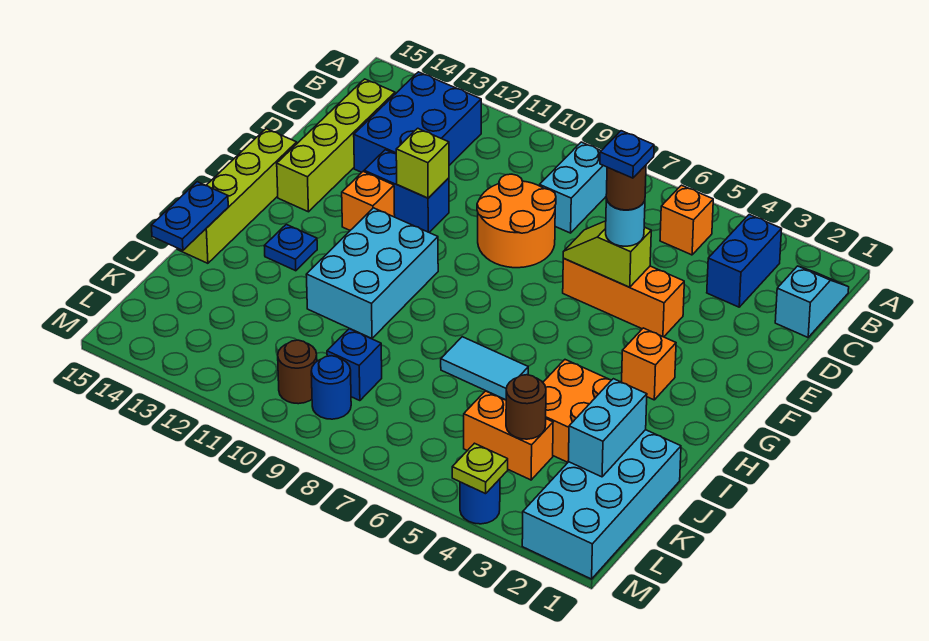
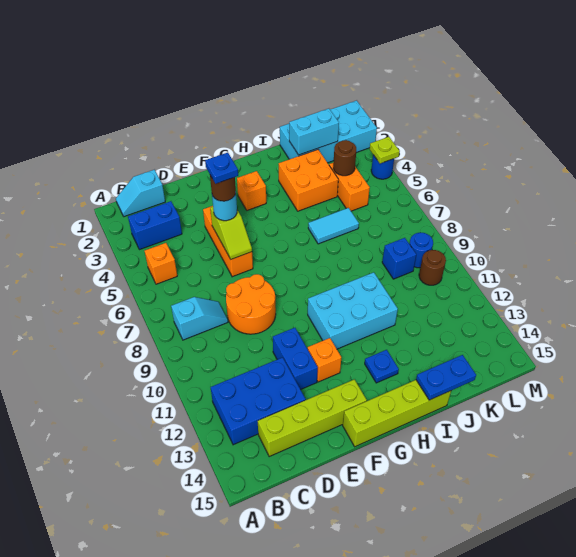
cyan 1x2 brick [540,142,607,233] -> cyan 1x2 slope [171,297,228,340]
lime 1x1 brick [396,128,449,198] -> none
cyan 1x2 tile [441,337,528,400] -> cyan 1x2 tile turned to [308,208,359,244]

